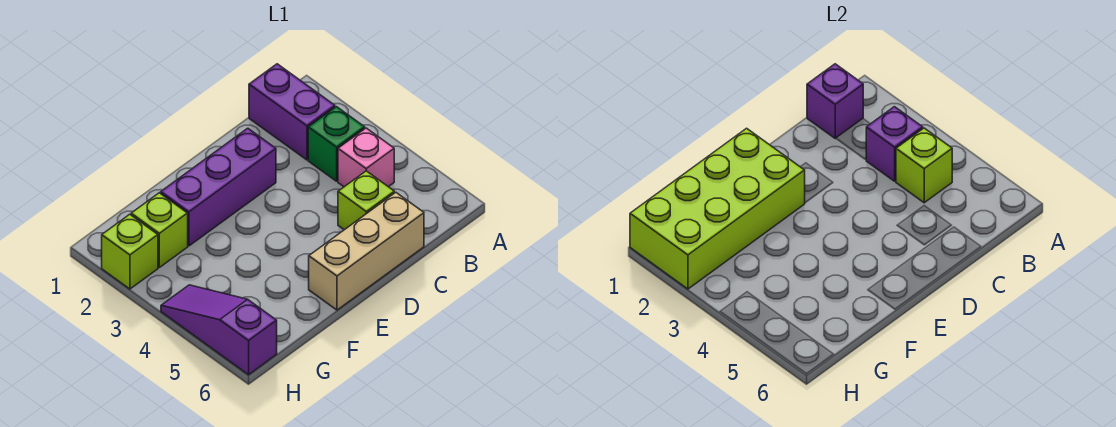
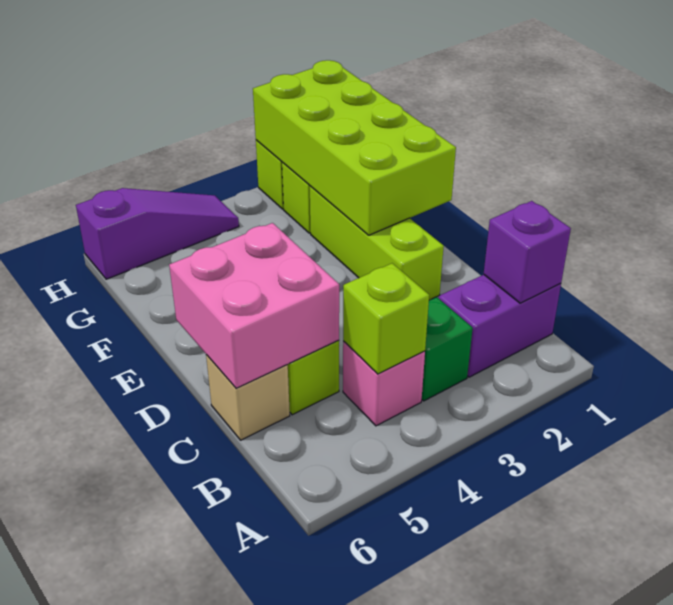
purple 1x1 brick [866,107,923,181] -> none
none -> pink 2x2 brick [169,223,339,388]
tan 1x3 brick [309,193,424,310] -> tan 1x1 brick [206,355,290,440]
purple 1x3 brick [161,128,276,246] -> lime 1x3 brick [310,186,444,300]

